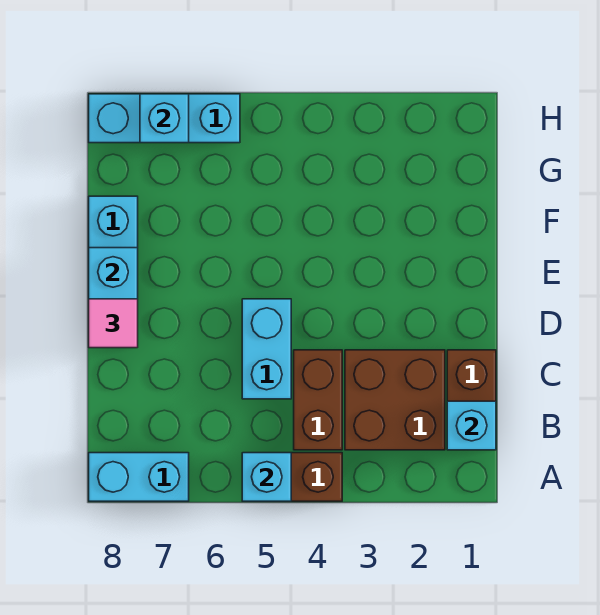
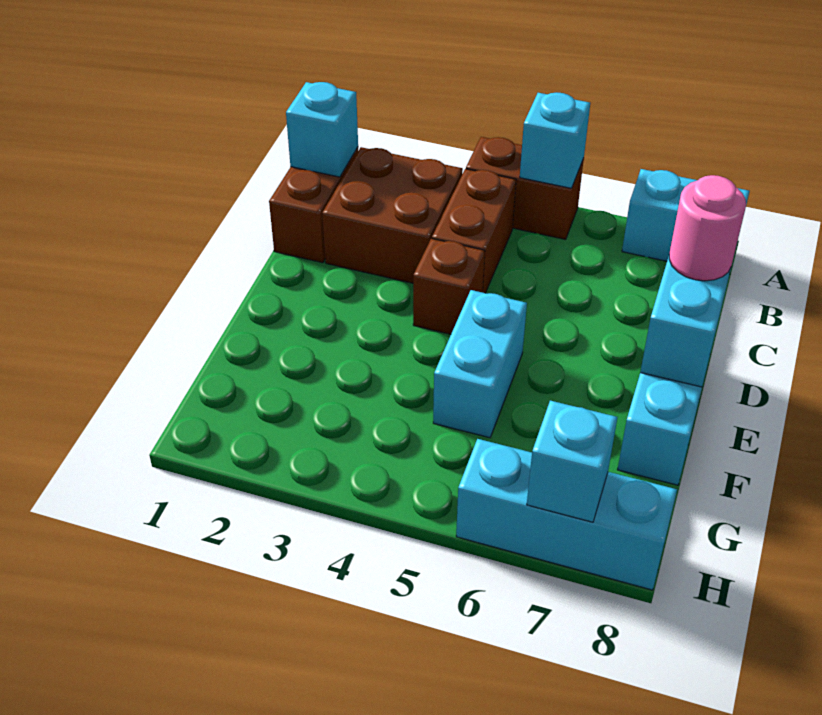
cyan 1x2 brick [242,299,291,399] -> cyan 1x2 brick moved to [433,290,527,438]
none -> brown 1x1 brick [413,239,485,334]
pink 1x1 tile [89,299,138,348] -> pink 1x1 round brick [669,175,746,281]

